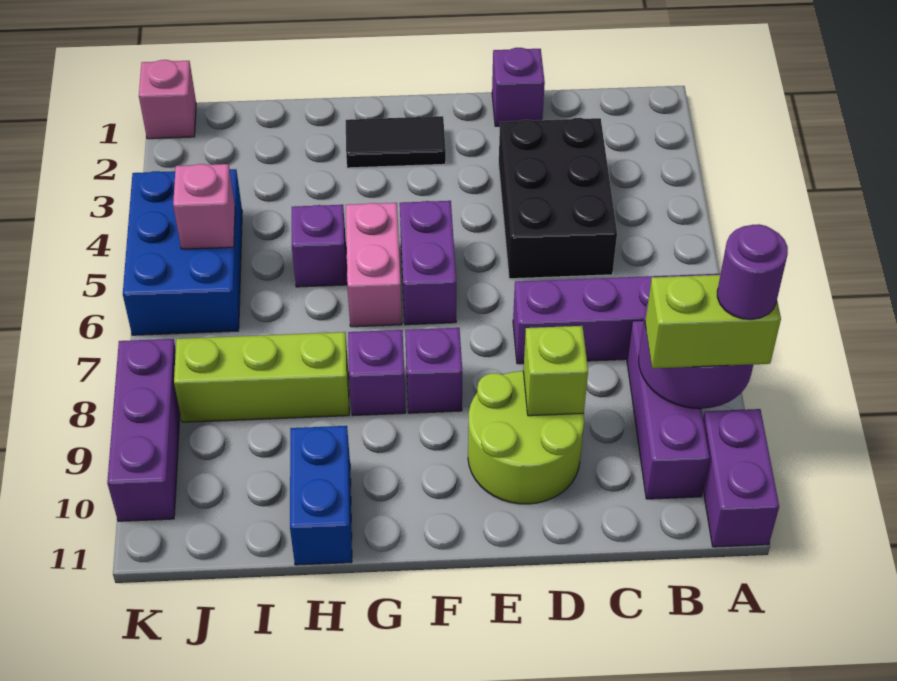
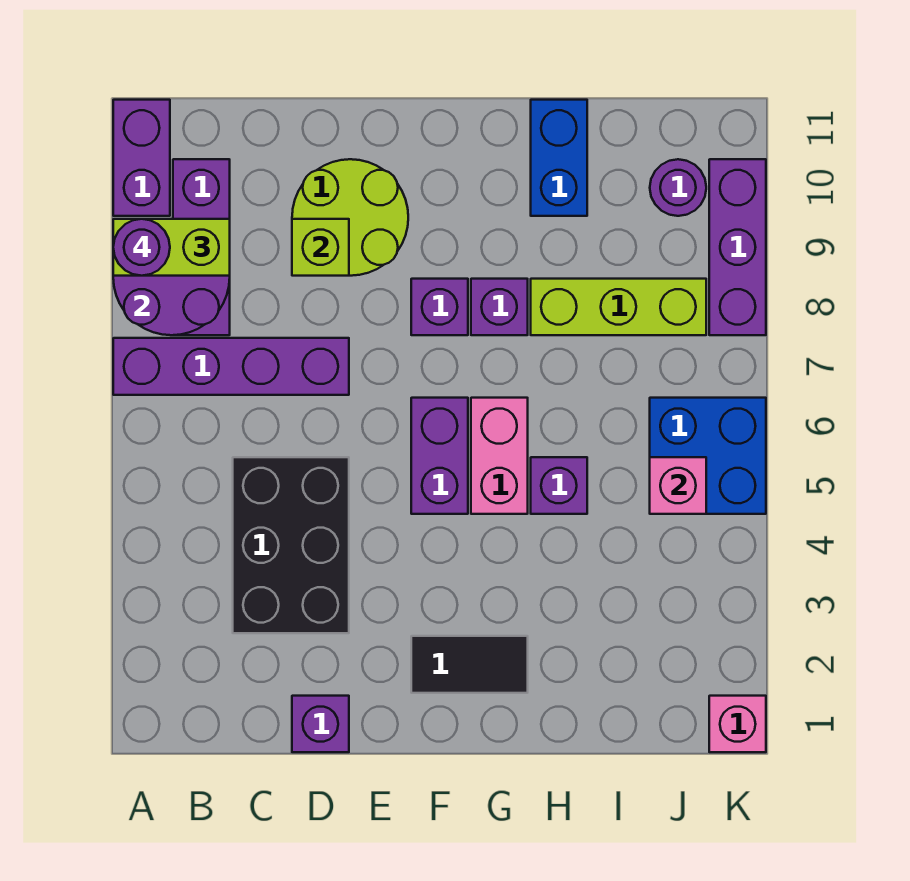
blue 2x3 brick [123,169,242,335] -> blue 2x2 brick [650,398,766,514]
none -> purple 1x1 round brick [650,159,706,216]

